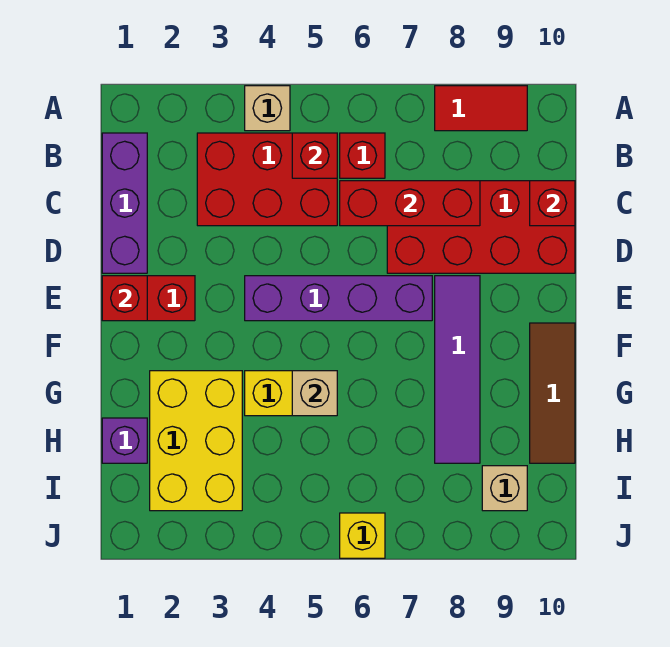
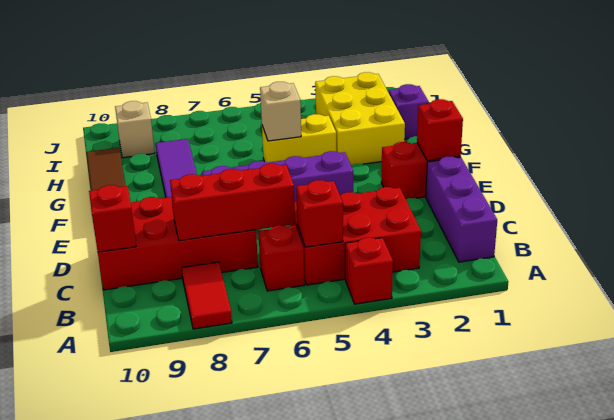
tan 1x1 brick [245,86,290,131] -> red 1x1 brick [345,238,393,304]
red 1x2 tile [435,86,527,131] -> red 1x2 tile turned to [182,262,232,329]
yellow 1x1 brick [340,513,385,558] -> none

